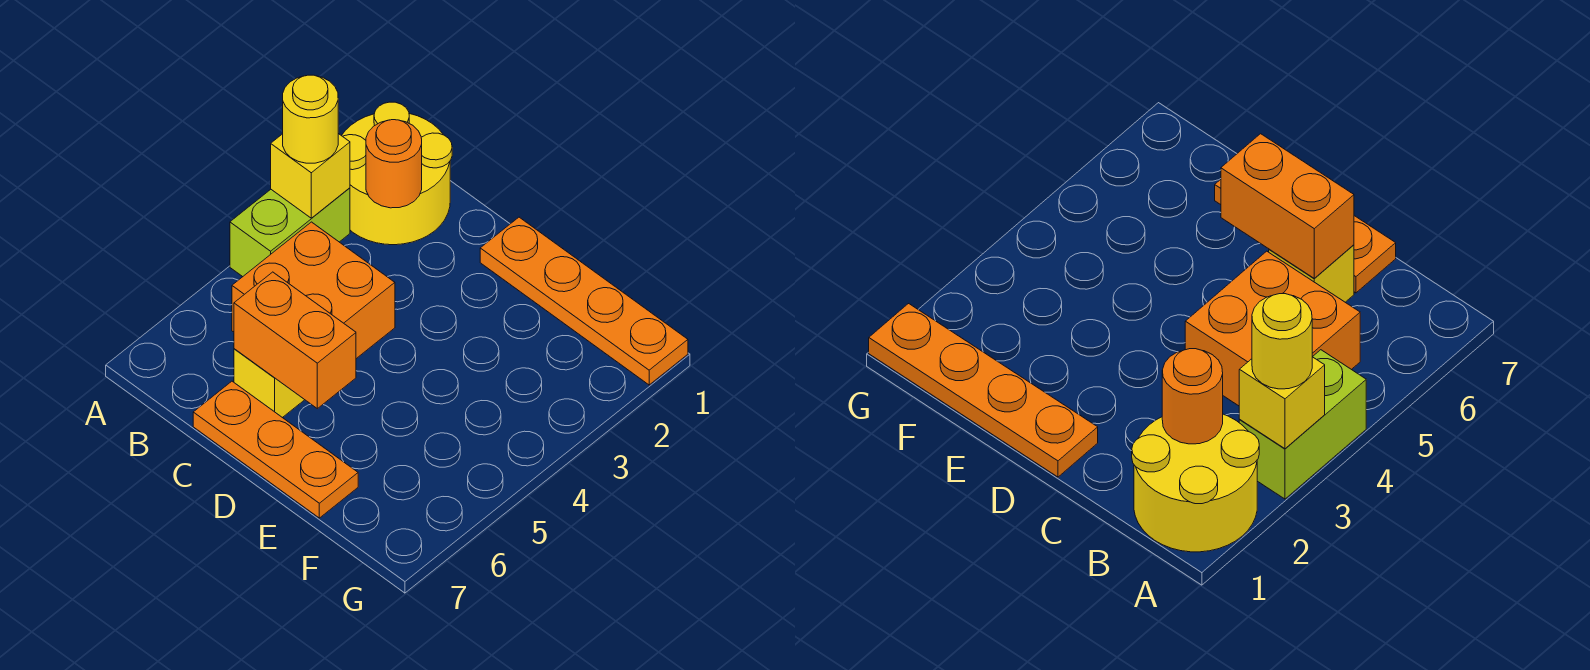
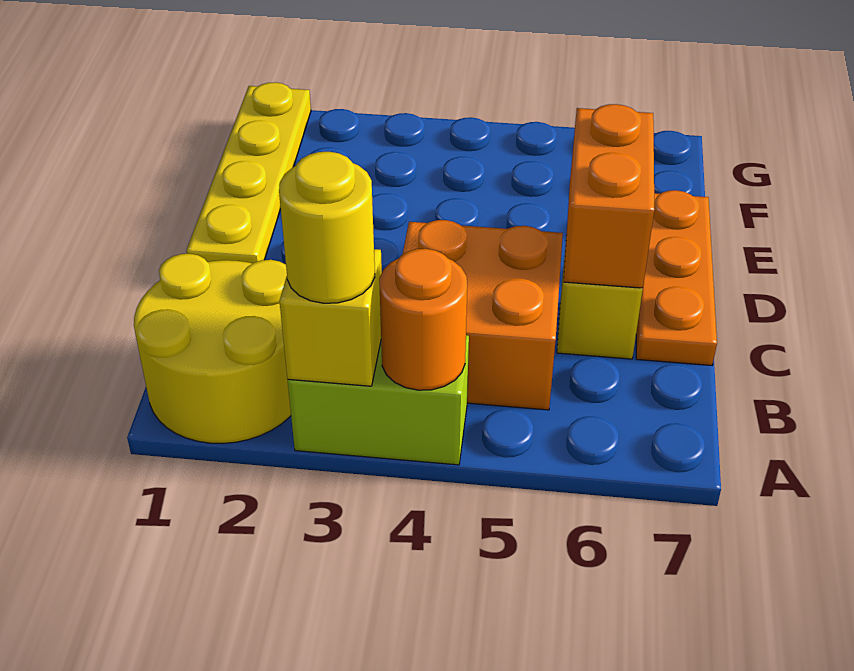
orange 1x1 round brick [366,120,422,208] -> orange 1x1 round brick moved to [379,249,467,390]
orange 1x4 plate [480,217,688,385] -> yellow 1x4 plate [187,82,311,263]

